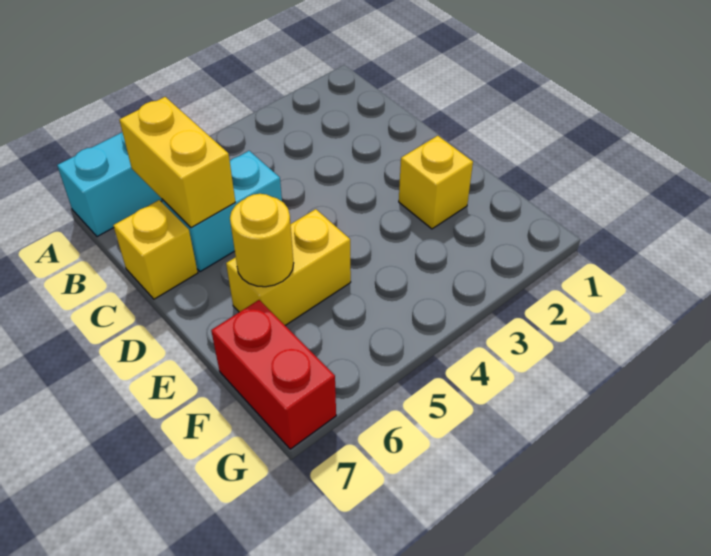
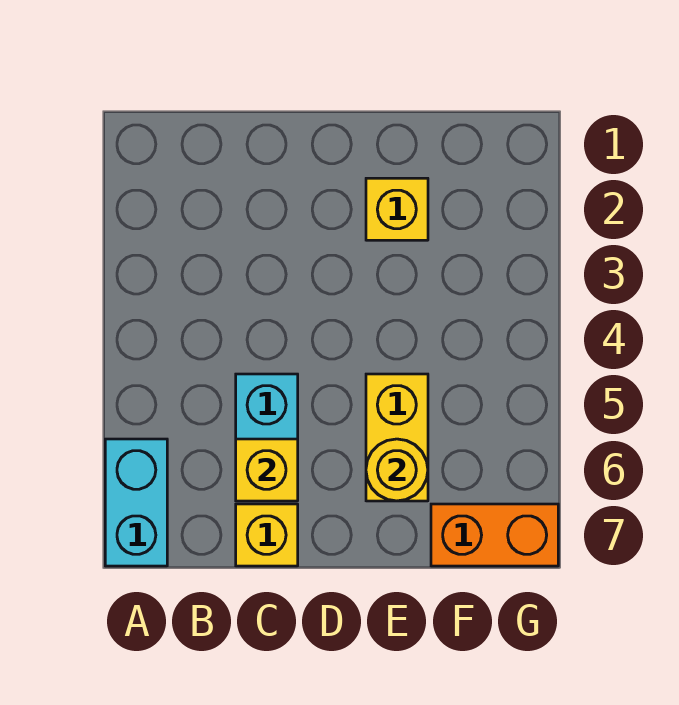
yellow 1x2 brick [119,97,235,228] -> yellow 1x1 brick [236,439,298,501]
red 1x2 brick [211,300,336,449] -> orange 1x2 brick [431,504,558,566]

